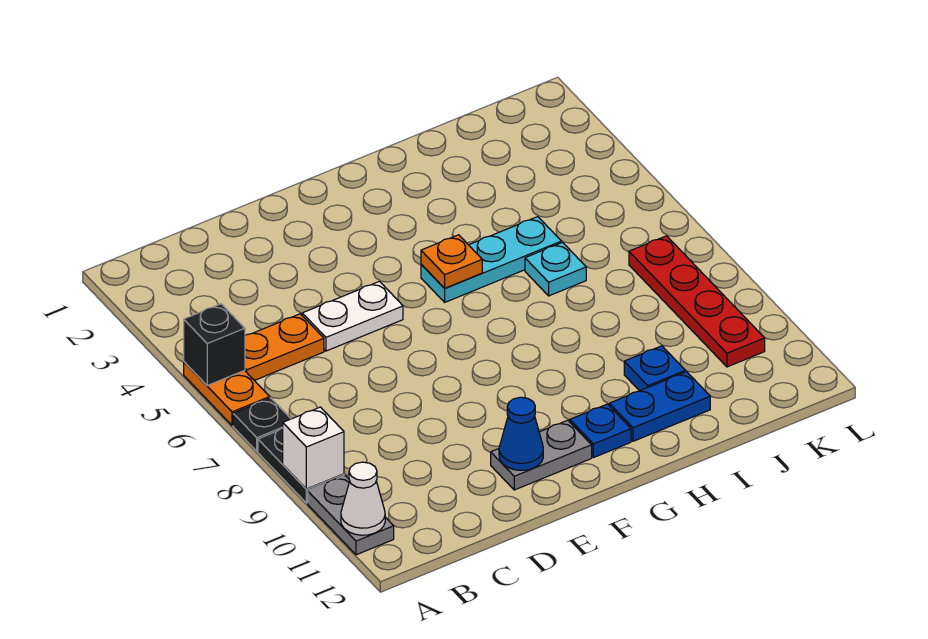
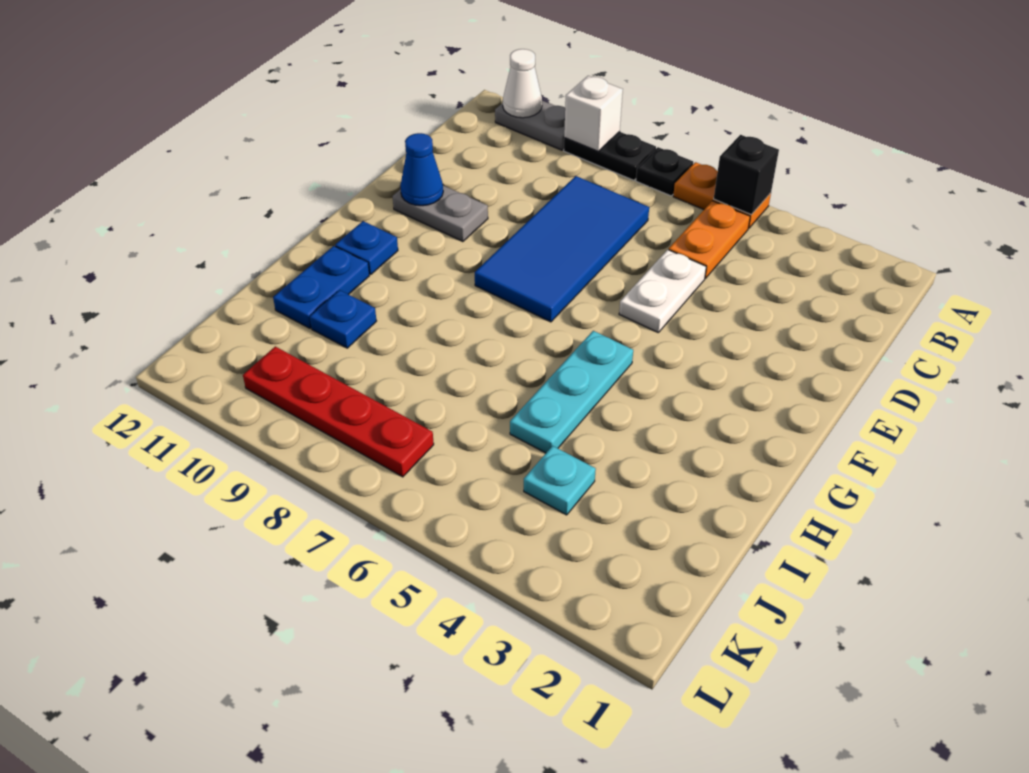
none -> blue 2x4 tile [475,176,649,322]
grey 1x2 plate [491,420,592,490] -> grey 1x2 plate turned to [393,186,488,242]
orange 1x1 plate [421,235,482,288] -> none
cyan 1x1 plate [525,243,586,296] -> cyan 1x1 plate moved to [524,446,596,515]

